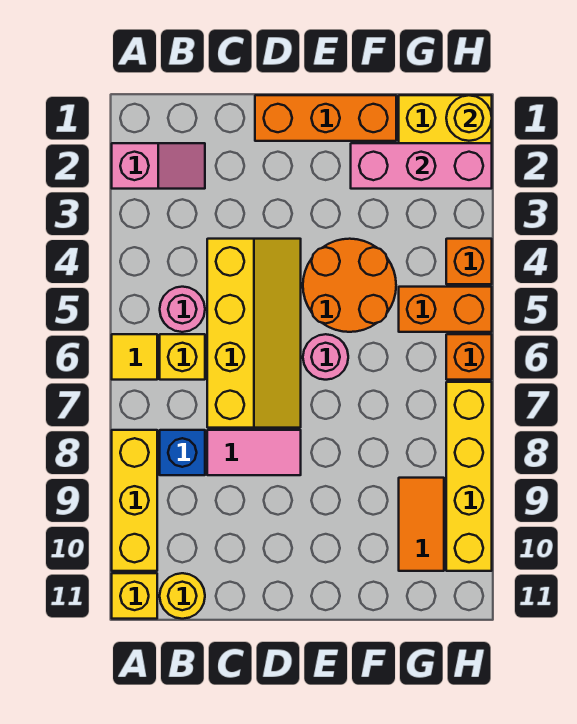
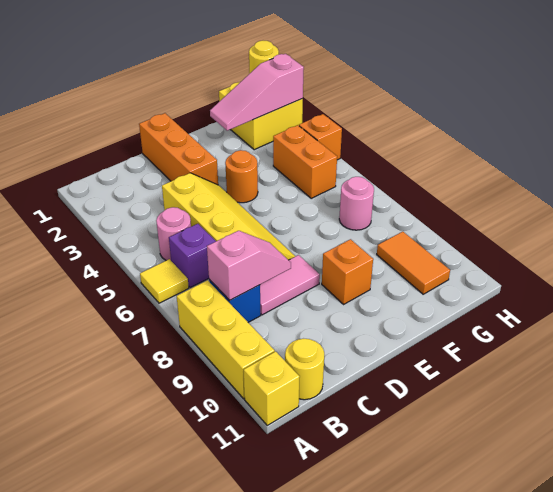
pink 1x2 slope [112,143,205,189] -> pink 1x2 slope moved to [207,231,291,300]
yellow 1x1 brick [160,334,205,380] -> purple 1x1 brick [169,224,216,287]
orange 1x3 brick [255,95,396,141] -> orange 1x3 brick turned to [139,113,218,185]
orange 2x2 round brick [303,239,396,332] -> orange 1x1 round brick [225,150,258,203]
pink 1x1 round brick [303,334,348,380] -> pink 1x1 round brick moved to [339,177,374,230]
pink 1x3 brick [351,143,492,189] -> pink 1x3 slope [210,54,304,131]
orange 1x2 brick [399,287,492,332] -> orange 1x2 brick turned to [273,125,337,198]
orange 1x1 brick [446,334,492,380] -> orange 1x1 brick moved to [322,239,373,304]
yellow 1x4 brick [446,382,492,571] -> none

